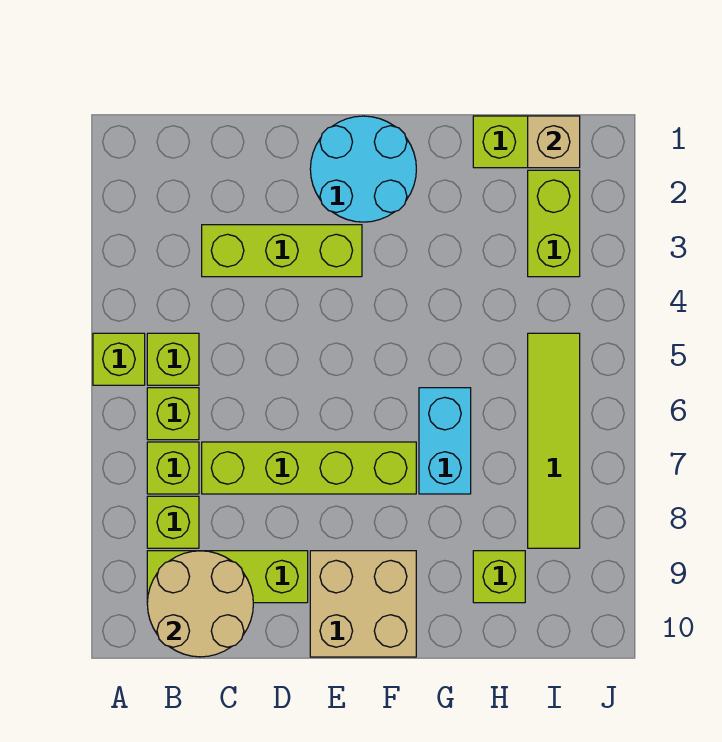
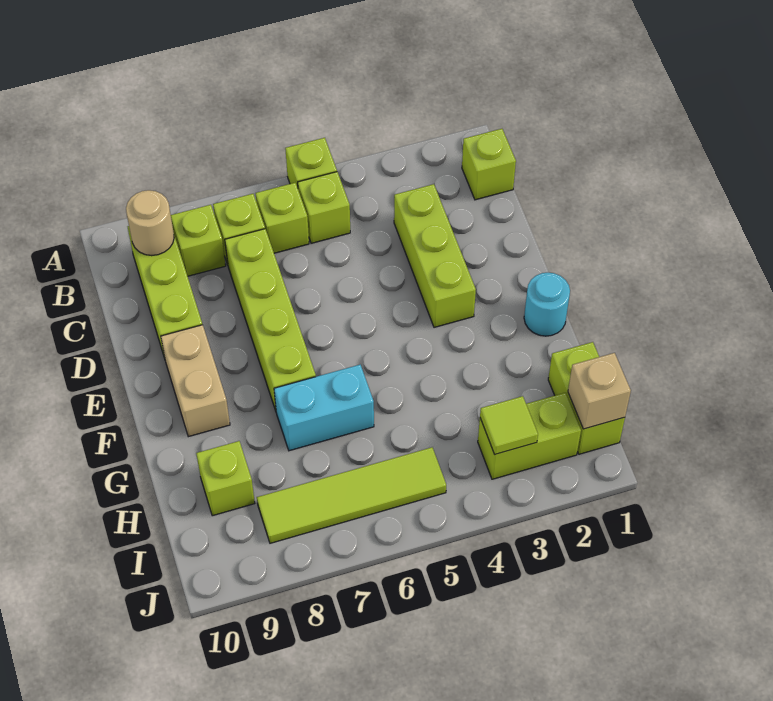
none -> lime 1x1 brick [462,129,516,200]
tan 2x2 round brick [147,551,253,657] -> tan 1x1 round brick [126,190,174,256]
cyan 2x2 round brick [310,116,416,222] -> cyan 1x1 round brick [524,273,570,336]
tan 2x2 brick [310,551,416,657] -> tan 1x2 brick [161,325,230,437]
none -> lime 1x1 tile [480,396,538,454]

